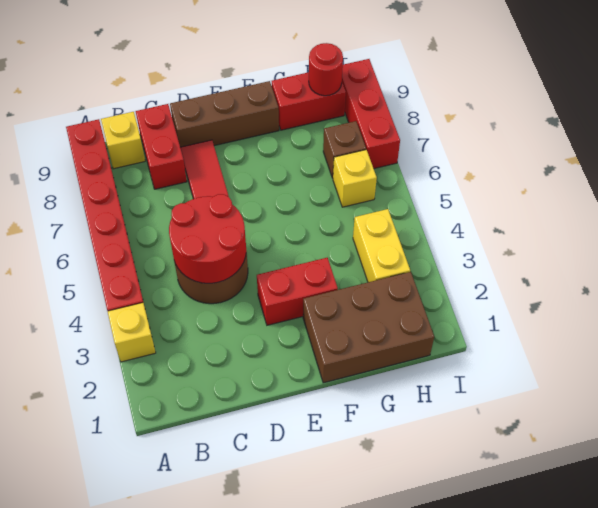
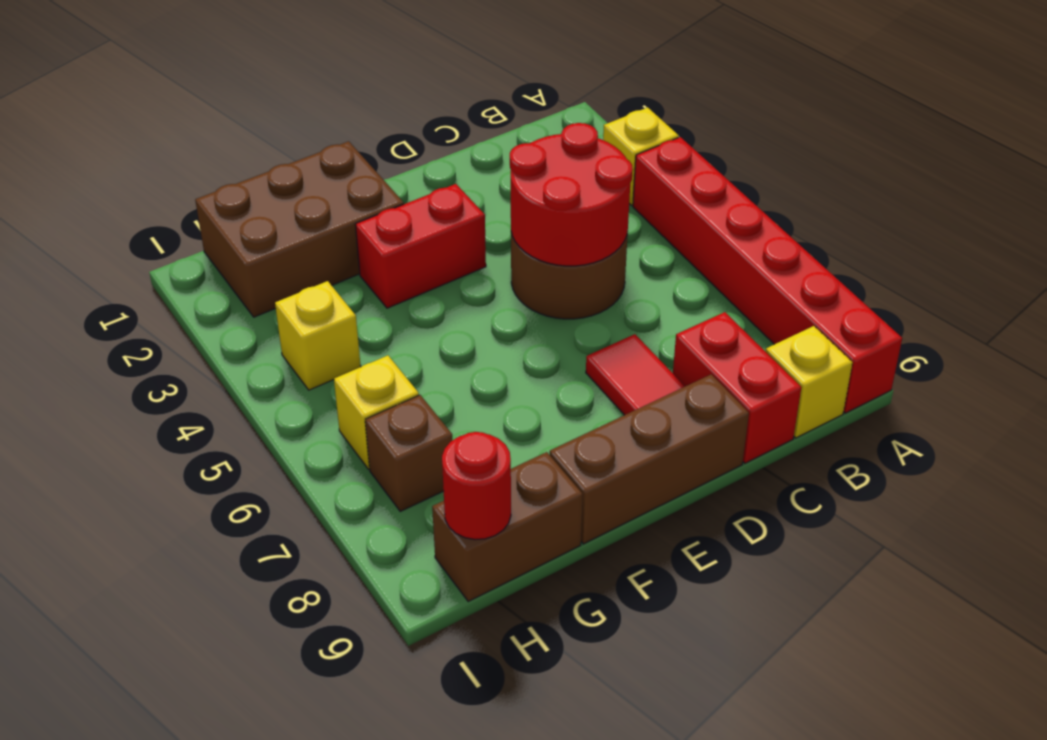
red 1x2 brick [272,72,346,130] -> brown 1x2 brick [432,452,583,601]
yellow 1x2 brick [353,209,410,282] -> yellow 1x1 brick [275,281,361,390]
red 1x3 brick [342,59,400,169] -> none

